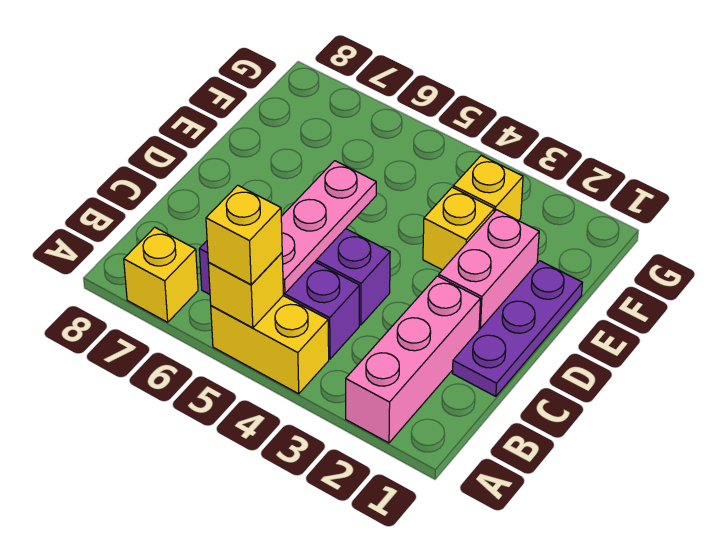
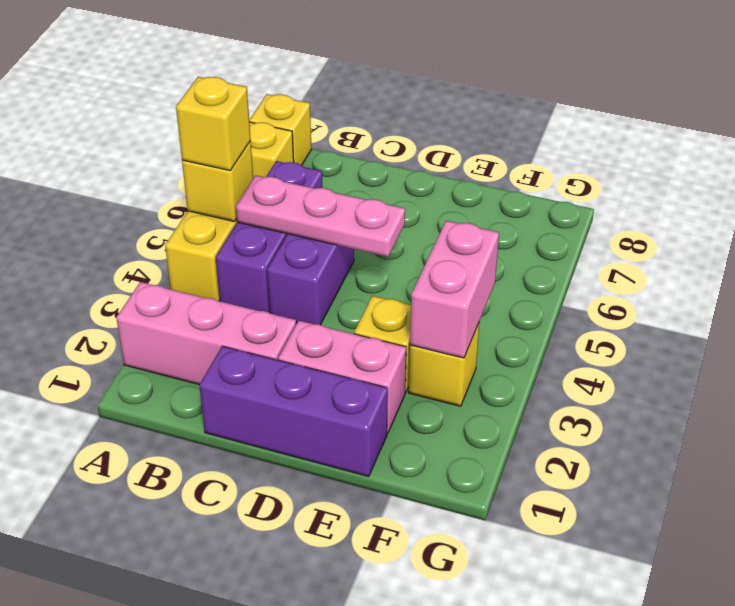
none -> yellow 1x1 brick [249,94,312,165]
purple 1x3 plate [452,261,582,396] -> purple 1x3 brick [199,346,388,477]
none -> pink 1x2 brick [410,221,499,358]

